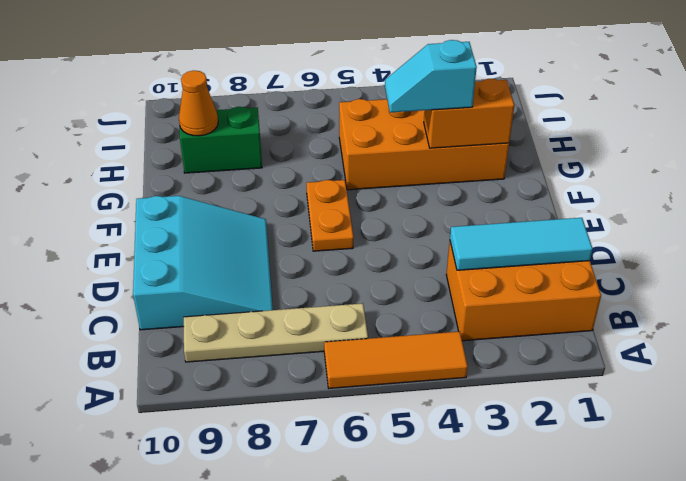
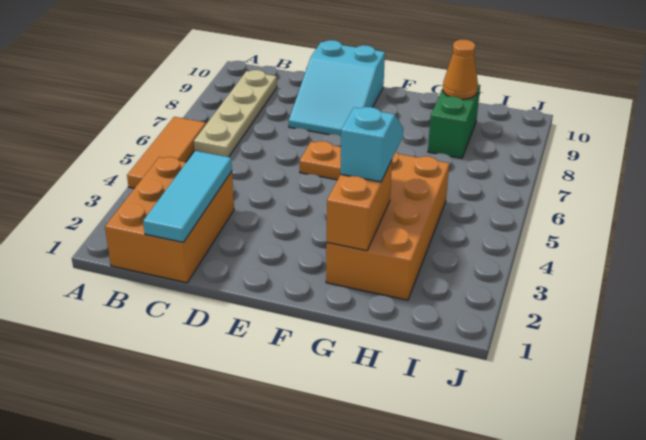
cyan 3x3 slope [133,196,273,330] -> cyan 2x3 slope [289,40,385,136]

